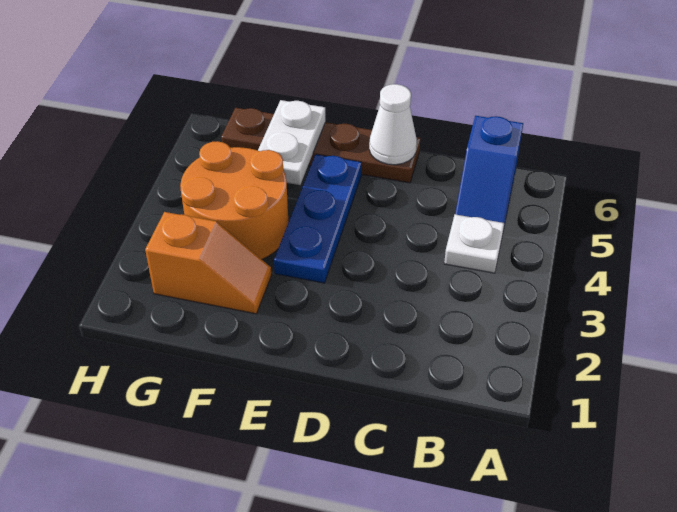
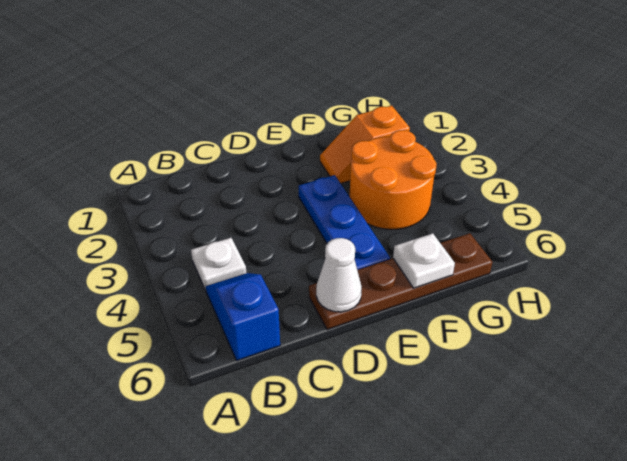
white 1x2 plate [258,100,325,185] -> white 1x1 plate [393,233,455,288]

